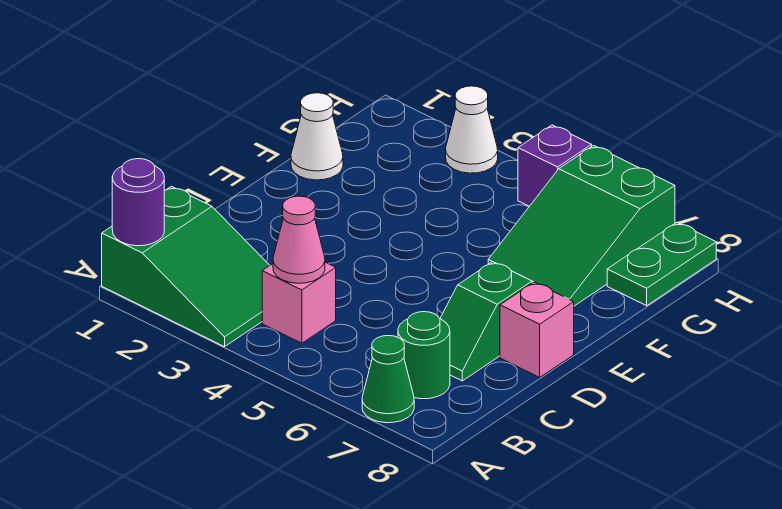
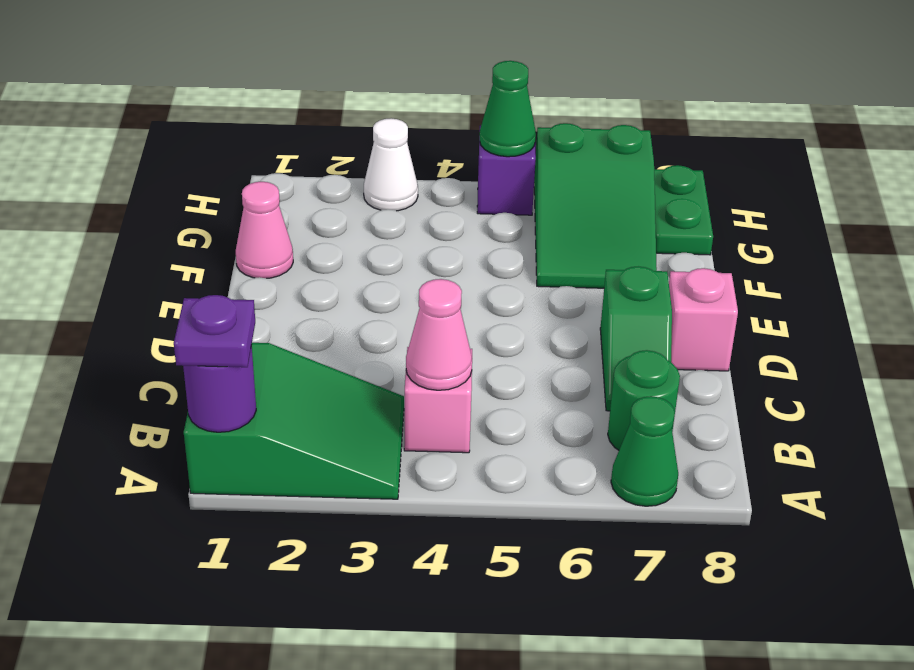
none -> purple 1x1 plate [174,295,255,367]
white 1x1 cone [291,93,343,180] -> pink 1x1 cone [236,182,293,278]
none -> green 1x1 cone [480,61,536,157]

